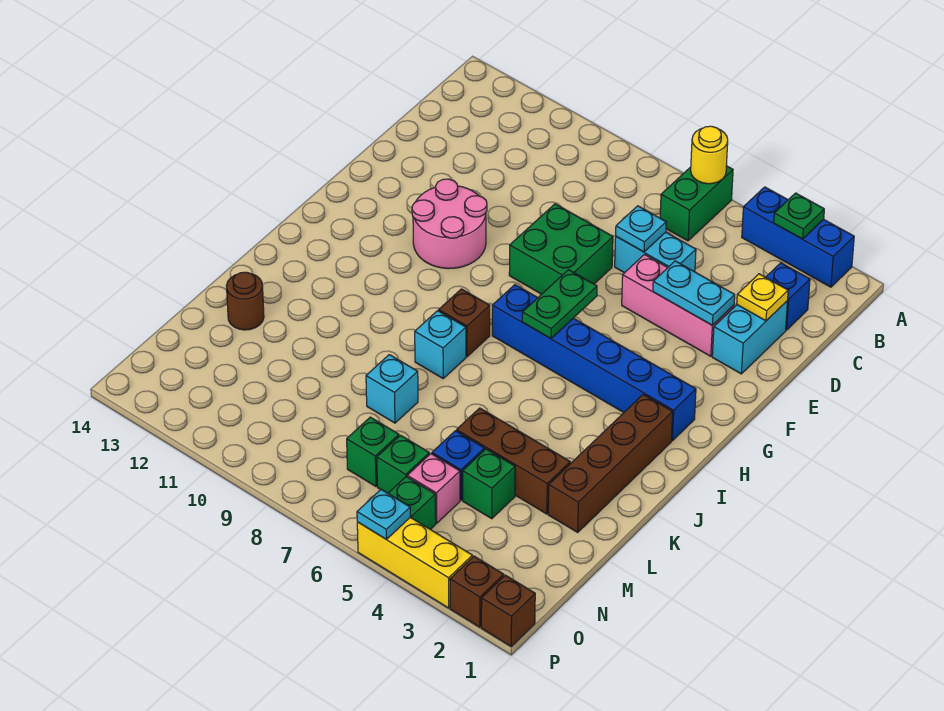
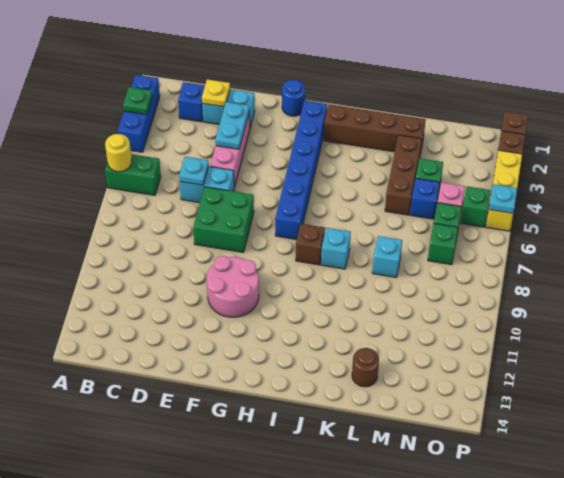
cyan 1x2 brick [615,232,696,273] -> cyan 1x2 brick turned to [180,167,234,203]
none -> blue 1x1 round brick [282,80,305,116]
green 1x2 plate [522,270,597,339] -> none

